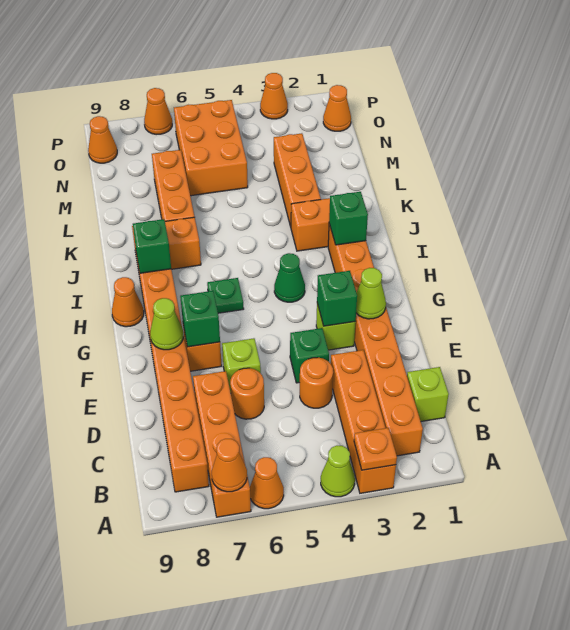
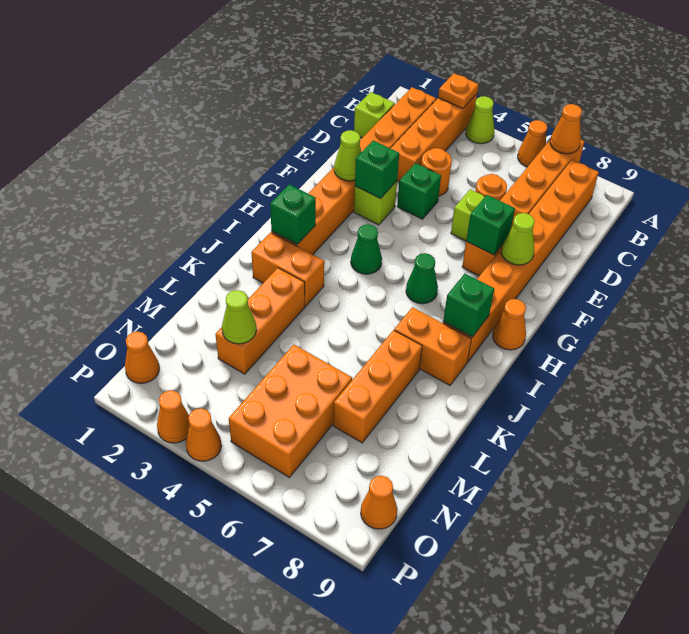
green 1x1 plate [207,278,244,313] -> green 1x1 cone [406,253,438,304]
none -> lime 1x1 cone [222,290,256,344]
orange 1x1 cone [144,88,172,135] -> orange 1x1 cone moved to [186,408,222,461]

